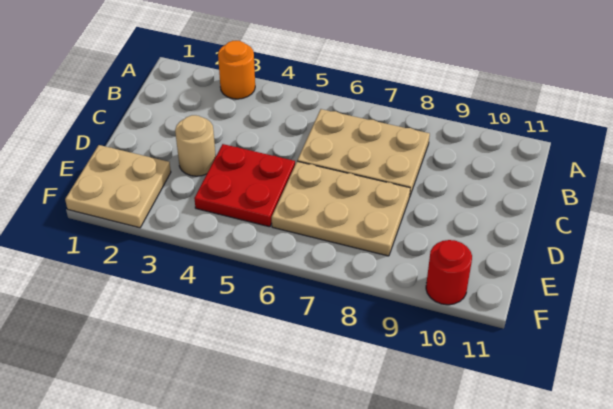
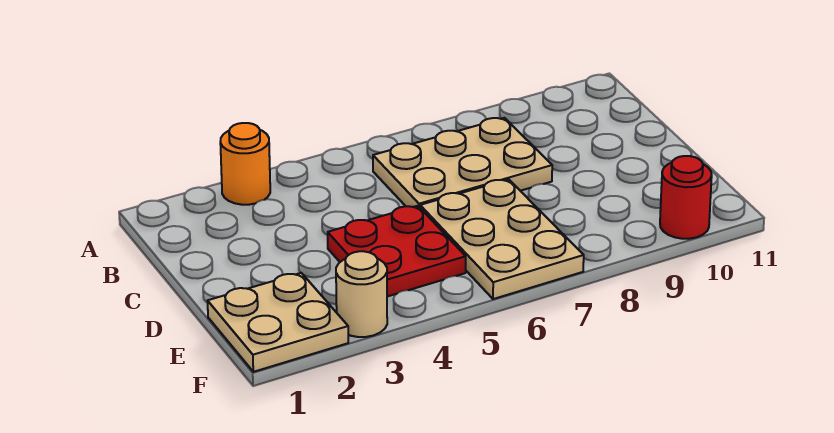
tan 1x1 round brick [175,115,216,176] -> tan 1x1 round brick moved to [336,251,387,337]
tan 2x3 plate [272,161,410,256] -> tan 2x3 plate turned to [420,179,584,299]

